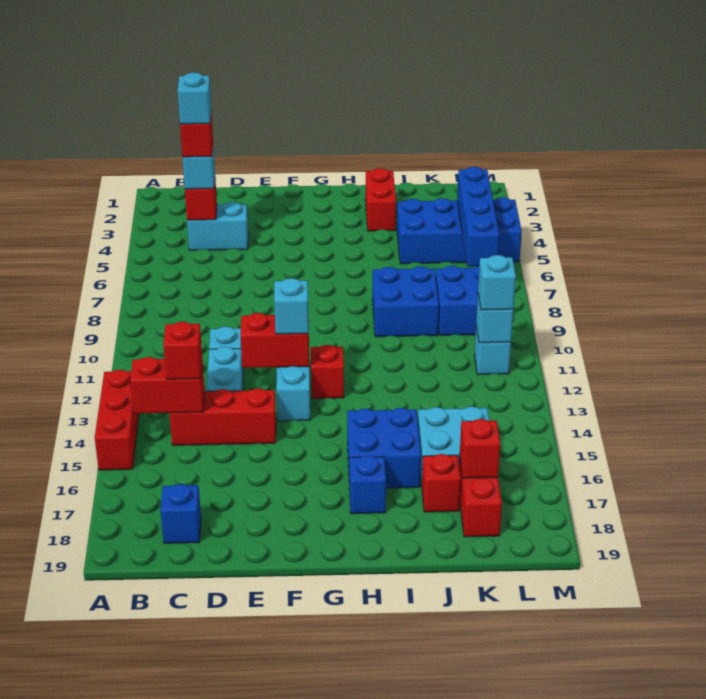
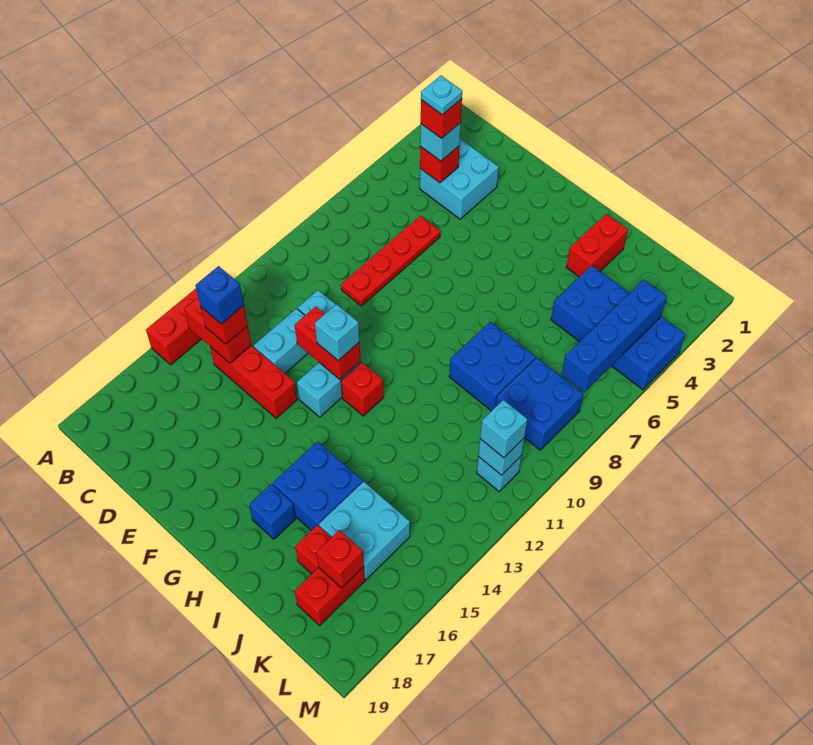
cyan 1x2 brick [187,202,248,250] -> cyan 2x2 brick [420,139,499,219]
cyan 1x1 brick [178,73,211,124] -> cyan 1x1 plate [421,76,462,115]
blue 1x1 brick [161,484,201,543] -> blue 1x1 brick moved to [195,266,244,324]
none -> red 1x4 plate [341,216,440,306]

